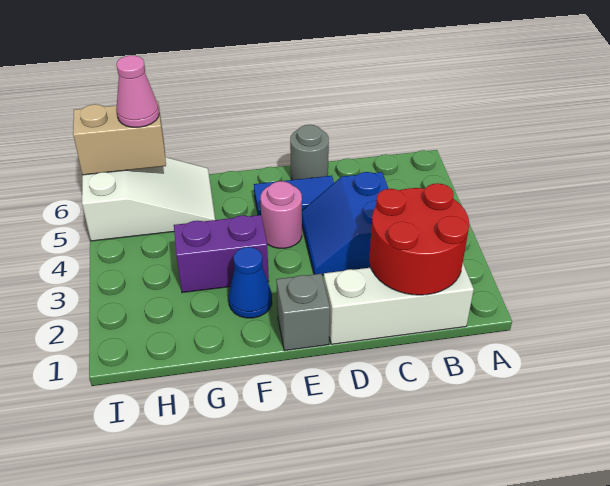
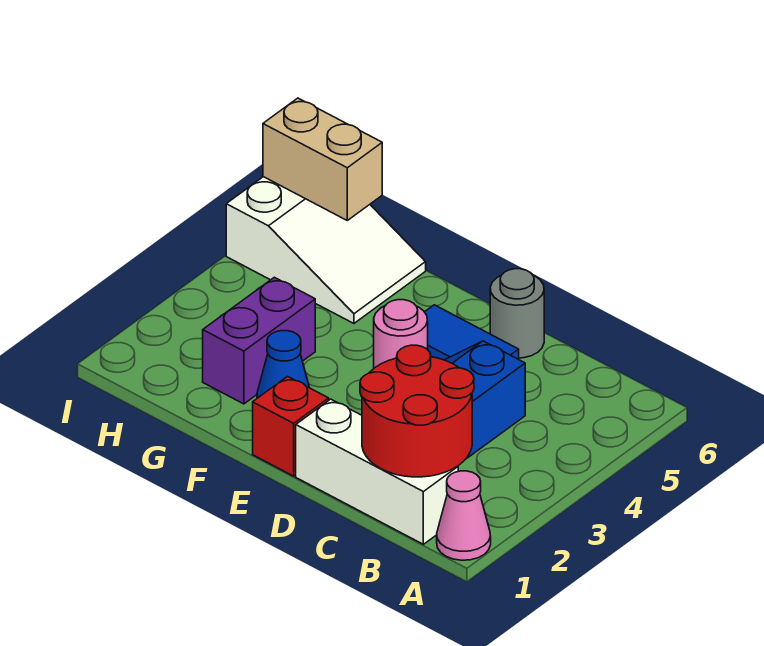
grey 1x1 brick [276,274,330,351] -> red 1x1 brick [253,377,329,476]
purple 1x2 brick [174,215,269,293] -> purple 1x2 brick turned to [203,277,315,404]
pink 1x1 cone [116,55,159,127] -> pink 1x1 cone moved to [437,471,491,560]

